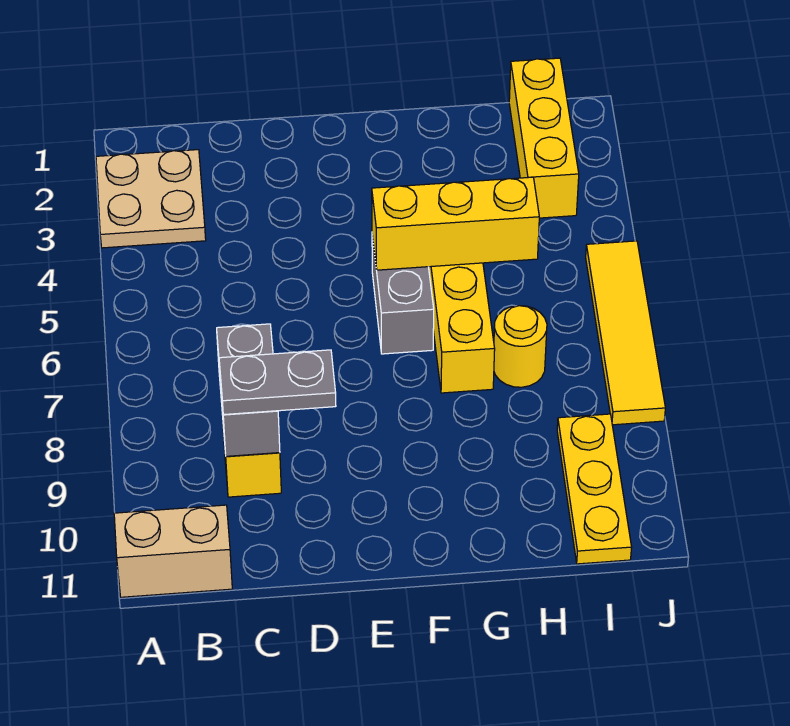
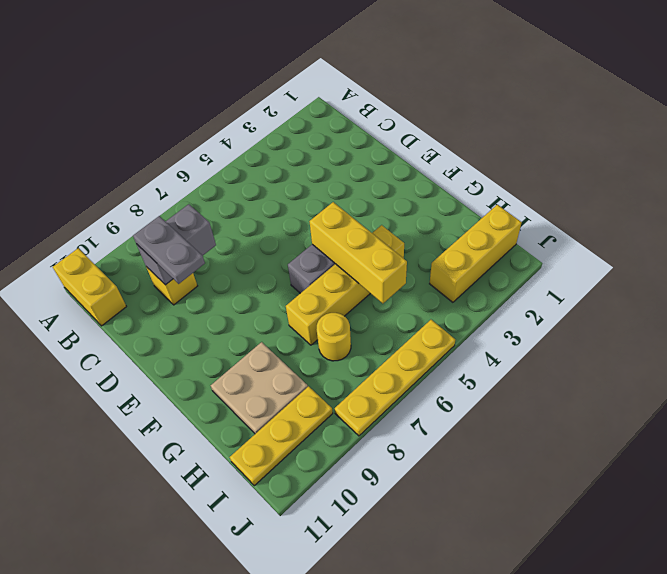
tan 2x2 plate [96,150,206,248] -> tan 2x2 plate moved to [211,342,308,434]
tan 1x2 brick [114,505,232,597] -> yellow 1x2 brick [53,248,126,326]
yellow 1x4 tile [586,241,665,425] -> yellow 1x4 plate [335,320,455,436]

